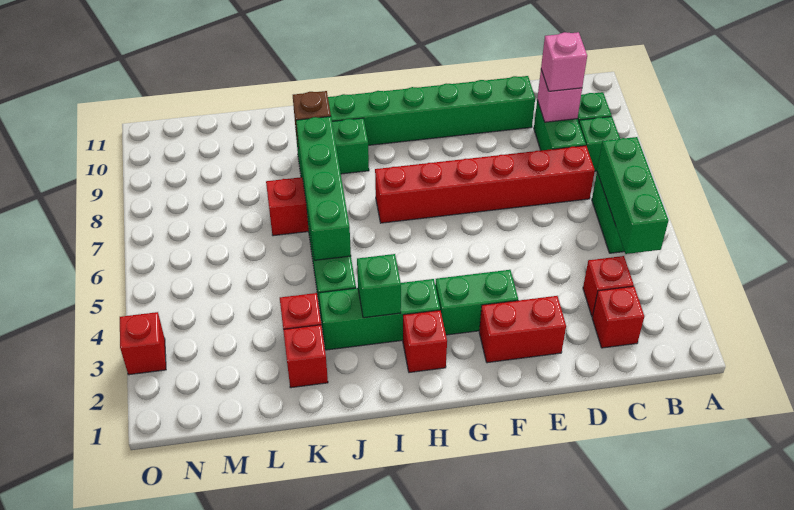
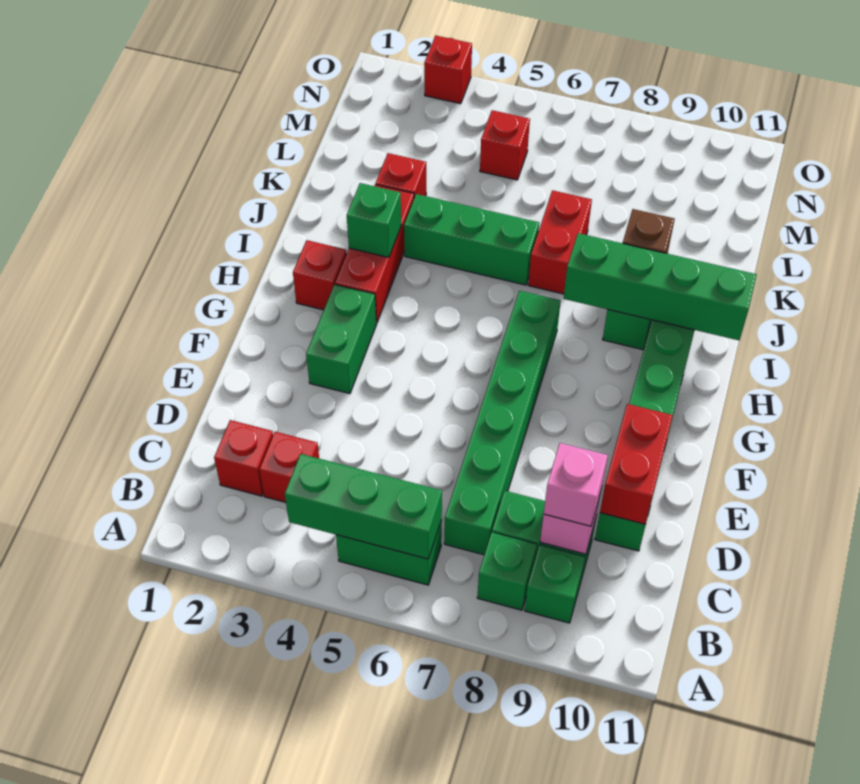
red 1x6 brick [375,146,595,223] -> green 1x6 brick [444,291,561,555]
red 1x2 brick [479,296,566,363] -> red 1x2 brick moved to [600,404,673,524]
green 1x3 brick [319,279,440,350] -> red 1x3 brick [335,185,414,323]
green 1x4 brick [296,116,351,260] -> green 1x4 brick moved to [563,233,757,340]
red 1x1 brick [283,325,328,388] -> red 1x1 brick moved to [480,110,530,180]

